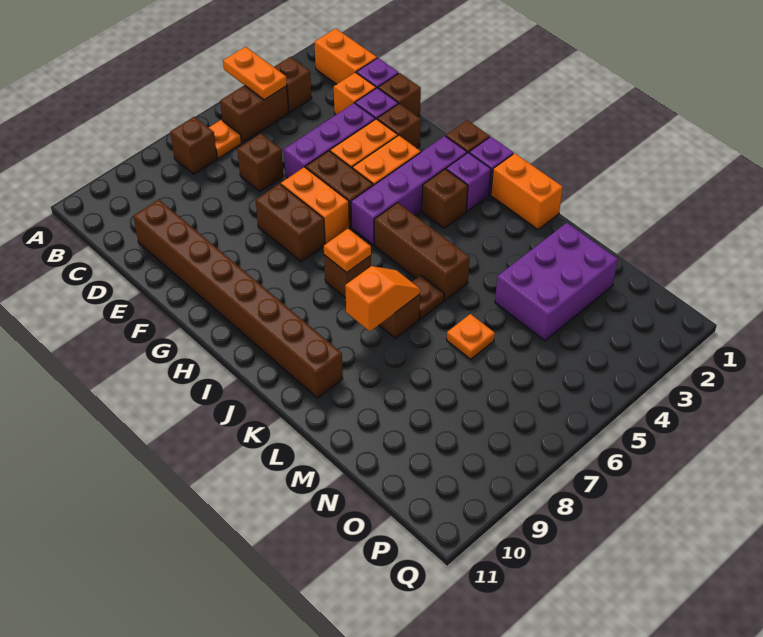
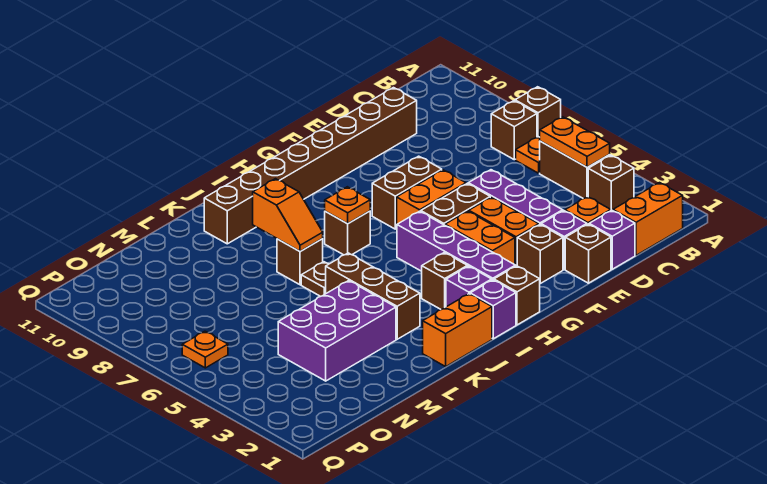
orange 1x2 plate [223,47,287,100] -> orange 1x2 plate turned to [540,117,610,167]
brown 1x1 brick [237,134,283,192] -> brown 1x1 brick moved to [515,87,561,137]
brown 1x3 brick [374,203,470,301] -> brown 1x3 brick turned to [326,253,420,339]
purple 2x3 brick [495,223,618,341] -> purple 2x3 brick turned to [278,281,396,381]
orange 1x1 plate [447,314,495,359] -> orange 1x1 plate moved to [182,331,228,368]

